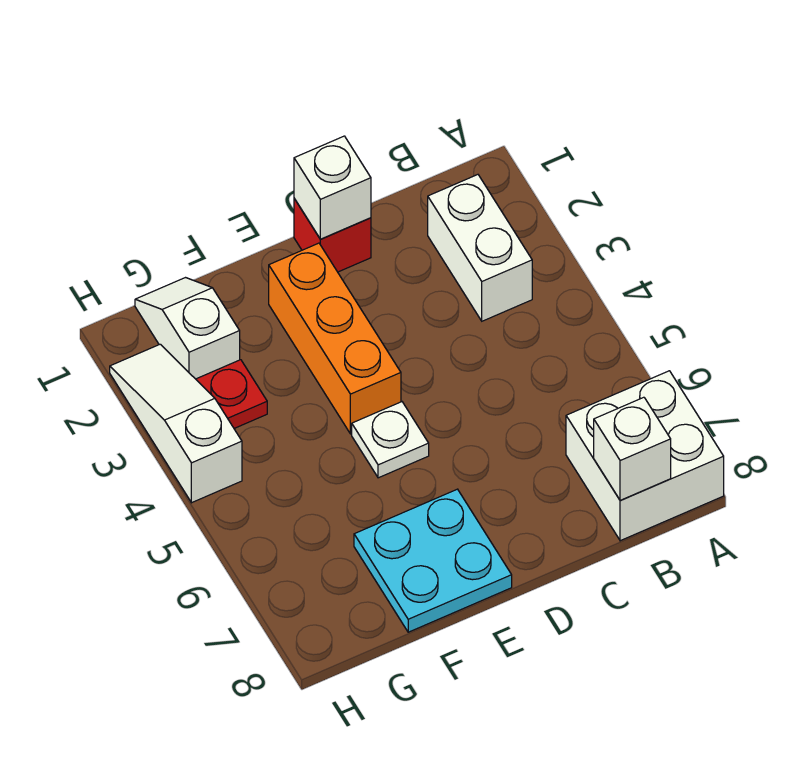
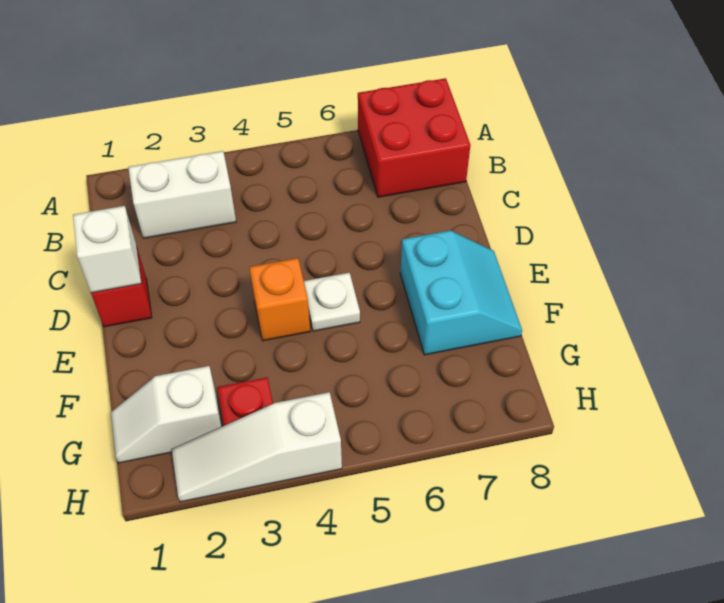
white 2x2 brick [566,371,724,541] -> red 2x2 brick [358,78,470,197]
white 1x1 brick [594,397,671,501] -> none
orange 1x3 brick [269,243,401,434] -> orange 1x1 brick [249,258,310,341]
cyan 2x2 plate [354,489,512,632] -> cyan 2x2 slope [400,231,522,355]

